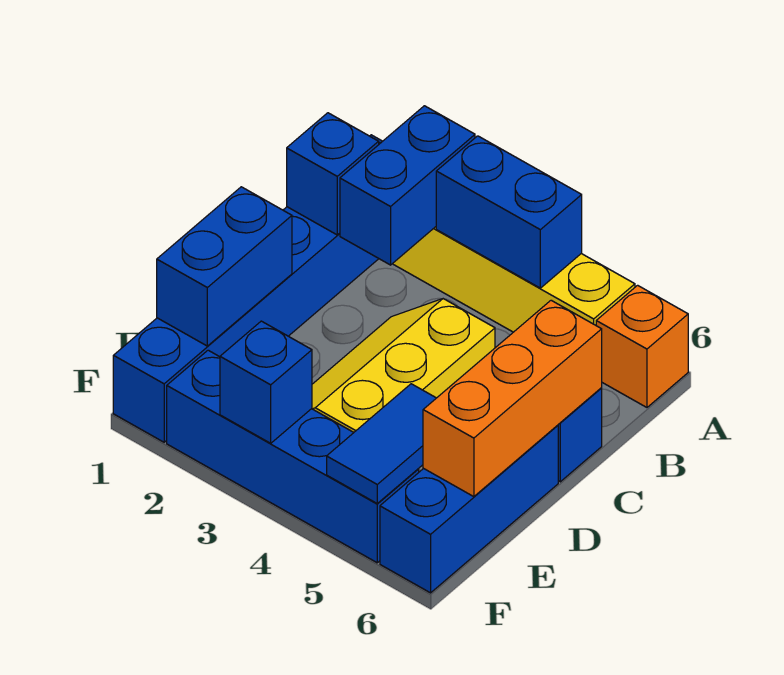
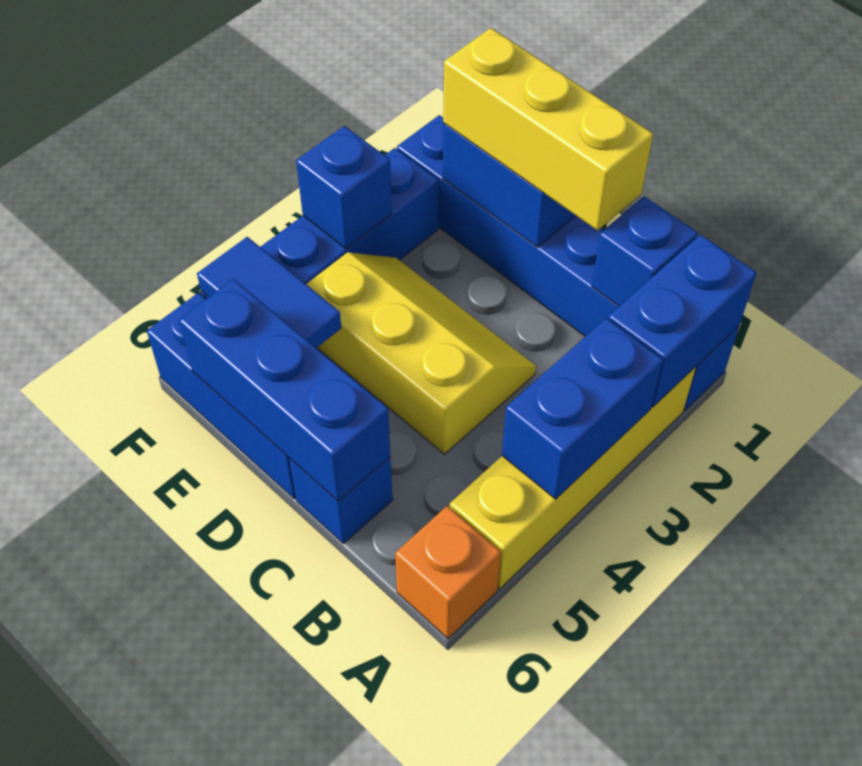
blue 1x2 brick [340,106,475,265] -> blue 1x2 brick turned to [608,235,757,407]
none -> yellow 1x3 brick [443,28,653,231]
orange 1x3 brick [423,300,602,497] -> blue 1x3 brick [179,279,390,501]

